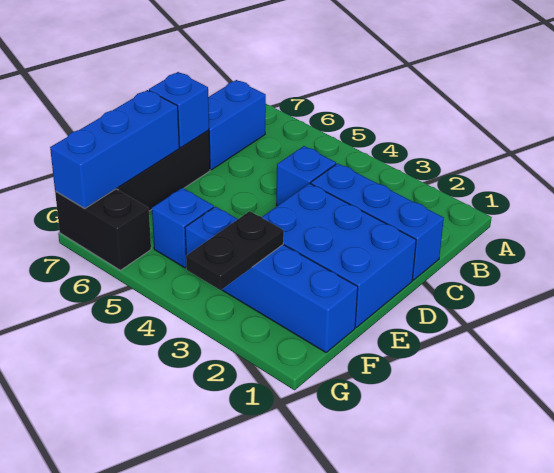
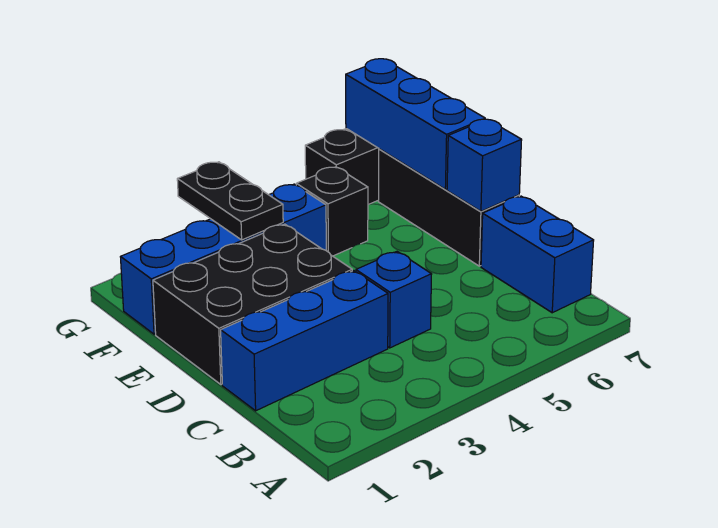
blue 2x3 brick [262,183,416,328] -> black 2x3 brick [153,224,352,384]
blue 1x1 brick [152,188,214,268] -> black 1x1 brick [296,167,368,256]

